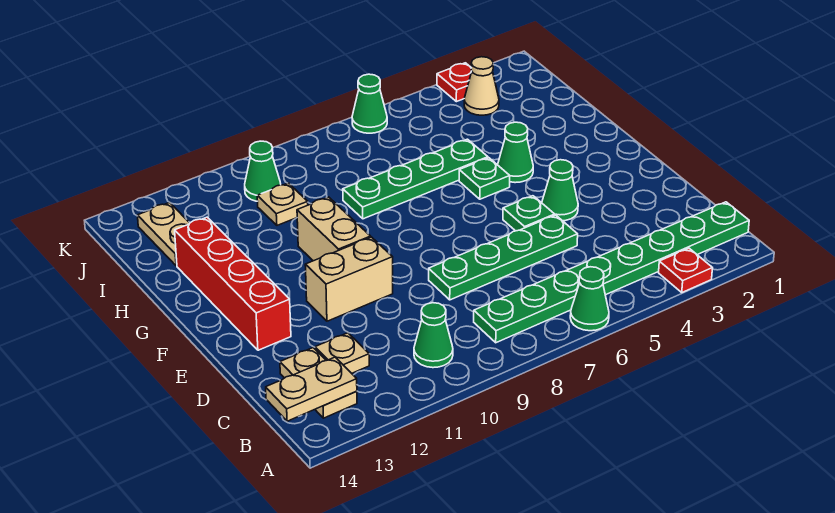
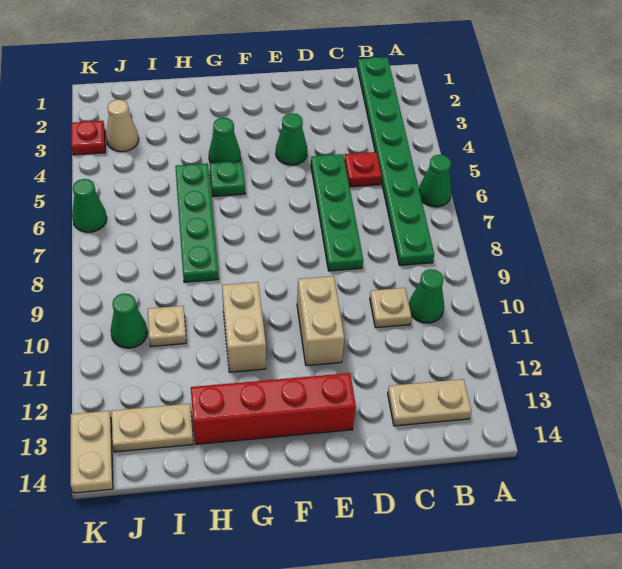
red 1x1 plate [659,248,712,292] -> red 1x1 plate moved to [344,152,382,187]
tan 1x2 plate [266,357,357,421] -> tan 1x2 plate moved to [71,411,113,493]
tan 1x1 plate [315,333,369,373] -> tan 1x1 plate moved to [370,288,411,328]
green 1x1 plate [503,196,555,231] -> none
tan 1x2 brick [297,197,371,261] -> tan 1x2 brick turned to [222,282,266,372]

